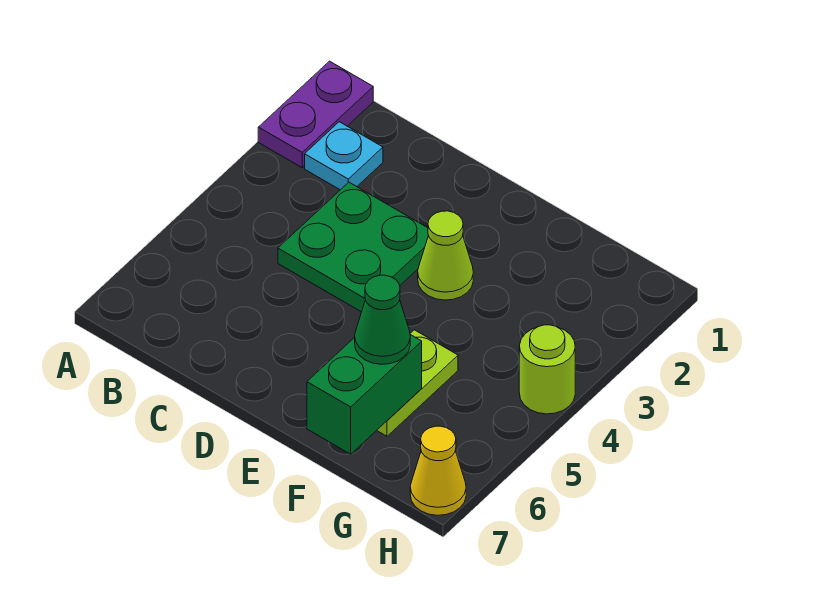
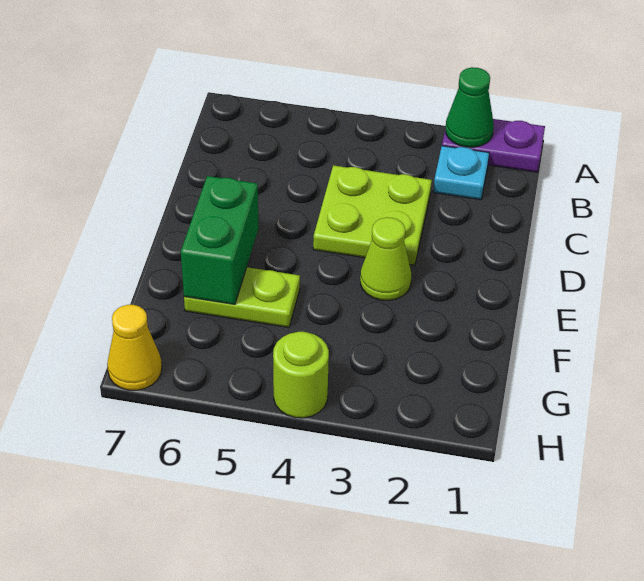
green 2x2 plate [278,182,429,312] -> lime 2x2 plate [313,165,432,265]
green 1x2 brick [307,335,422,454] -> green 1x2 brick turned to [181,176,259,304]
green 1x1 cone [355,275,410,364] -> green 1x1 cone moved to [446,67,494,147]

